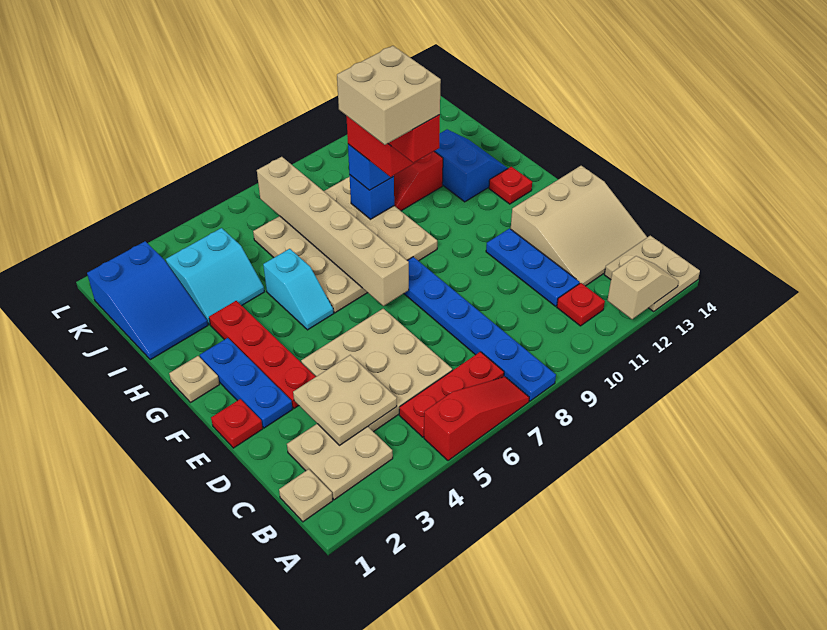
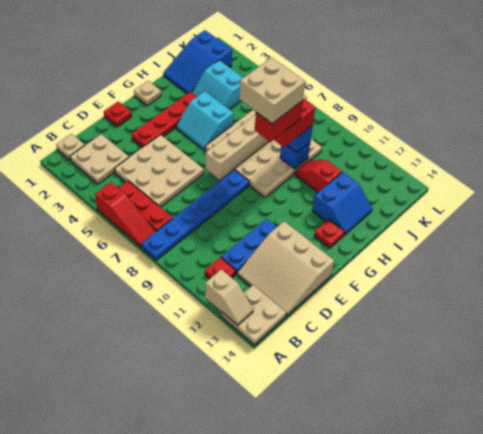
tan 2x2 plate [293,355,397,445] -> none
blue 1x3 plate [200,338,293,428] -> none
cyan 1x2 slope [263,249,334,330] -> cyan 2x2 slope [176,91,234,150]

